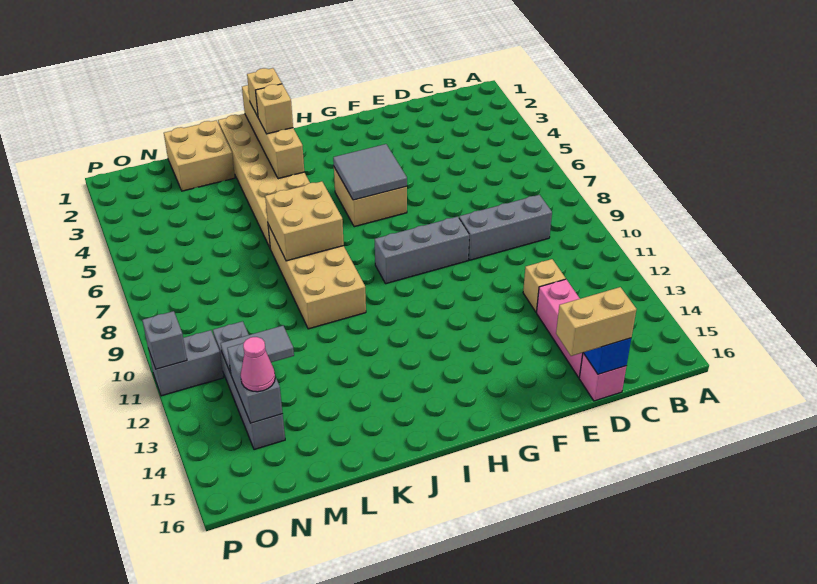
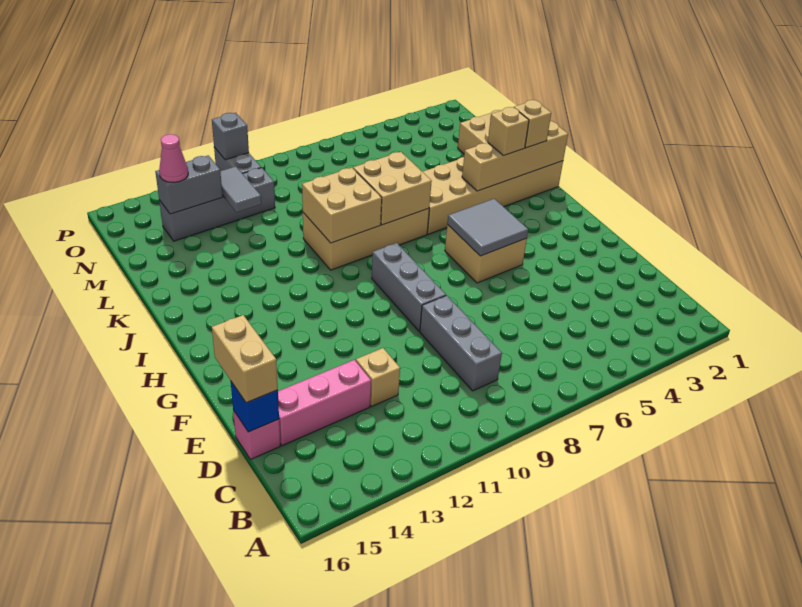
none -> tan 2x2 brick [302,168,382,243]

